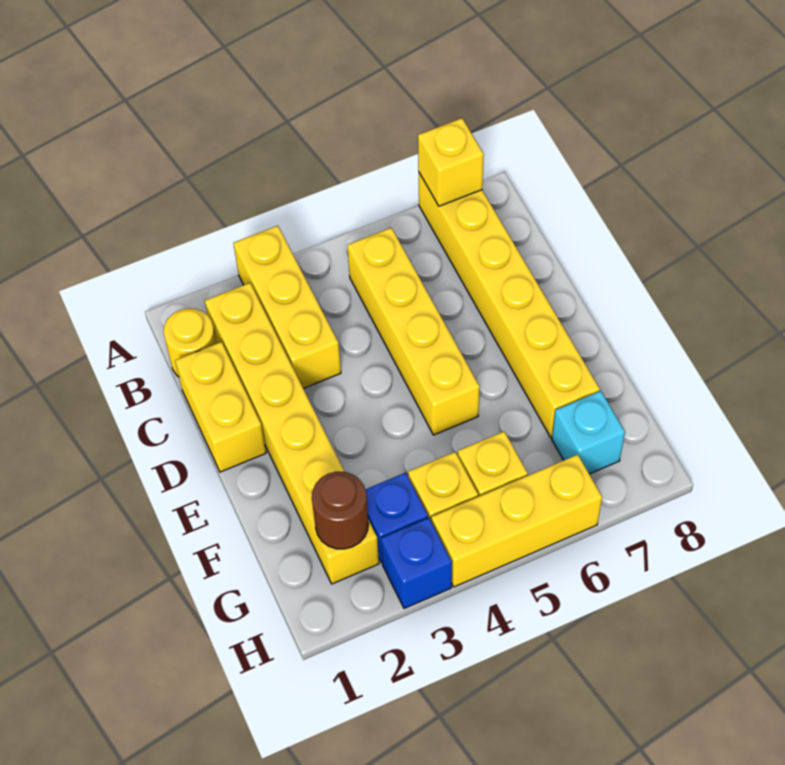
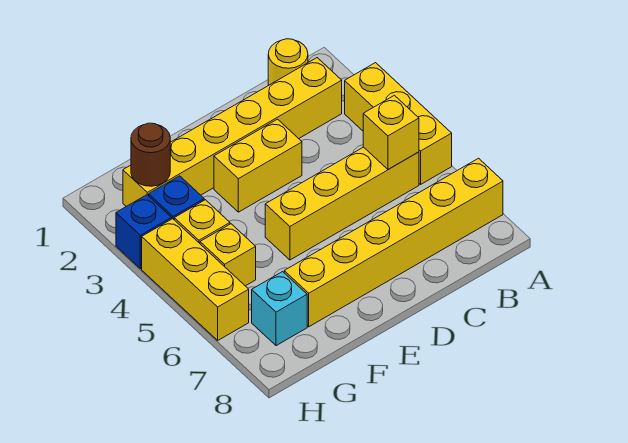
yellow 1x3 brick [233,226,341,389] -> yellow 1x3 brick turned to [345,63,452,184]
yellow 1x1 brick [418,118,484,206] -> yellow 1x1 brick moved to [363,95,419,169]
yellow 1x2 brick [175,342,266,472] -> yellow 1x2 brick moved to [214,119,302,212]

